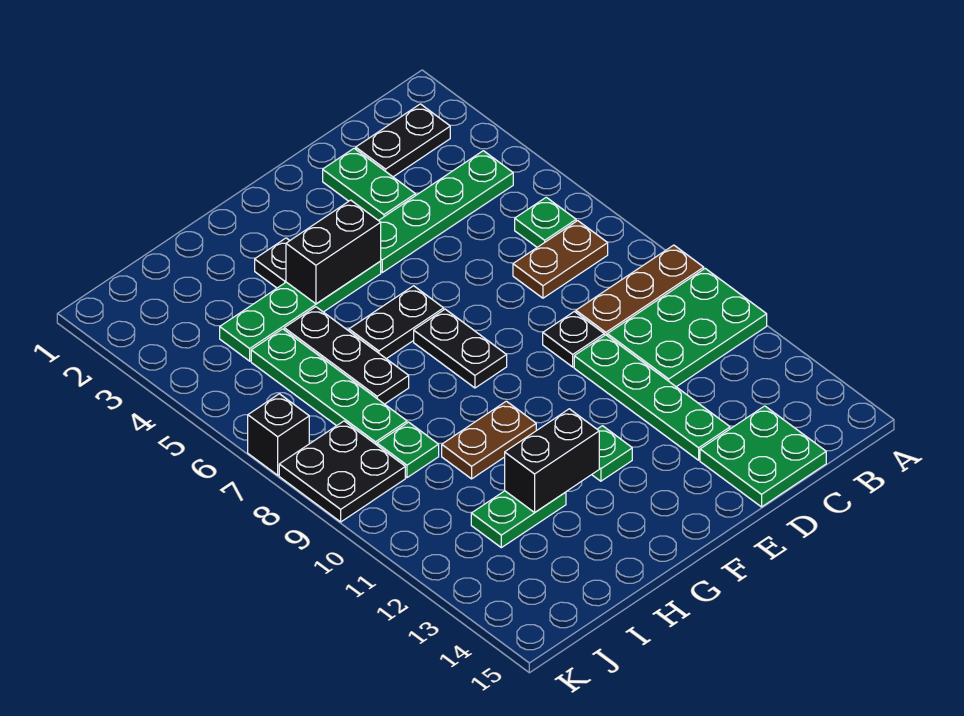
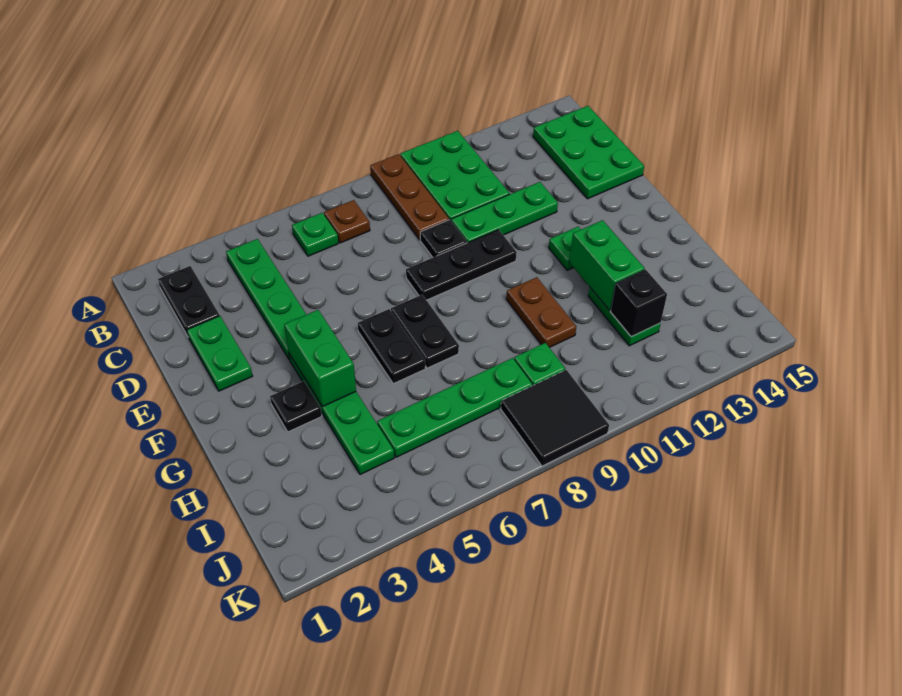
brown 1x2 plate [513,221,608,298] -> brown 1x1 plate [324,200,370,243]
green 2x2 plate [700,406,826,507] -> green 2x3 plate [533,106,644,199]
green 1x2 plate [323,148,416,221] -> green 1x2 plate turned to [187,316,252,391]
green 1x4 plate [574,335,730,460] -> green 1x3 plate [451,182,558,243]
black 1x2 brick [286,200,381,304] -> green 1x2 brick [284,310,356,407]
black 1x2 plate [414,309,507,388] -> black 1x2 plate turned to [391,295,459,368]
black 1x2 brick [505,409,599,512] -> green 1x2 brick [569,220,645,311]
black 1x3 plate [284,307,409,404] -> black 1x3 plate moved to [406,230,517,300]
black 2x2 plate [279,421,405,522] -> black 2x2 tile [501,370,609,466]
black 1x1 brick [248,394,309,475] -> black 1x1 brick moved to [611,270,667,337]

